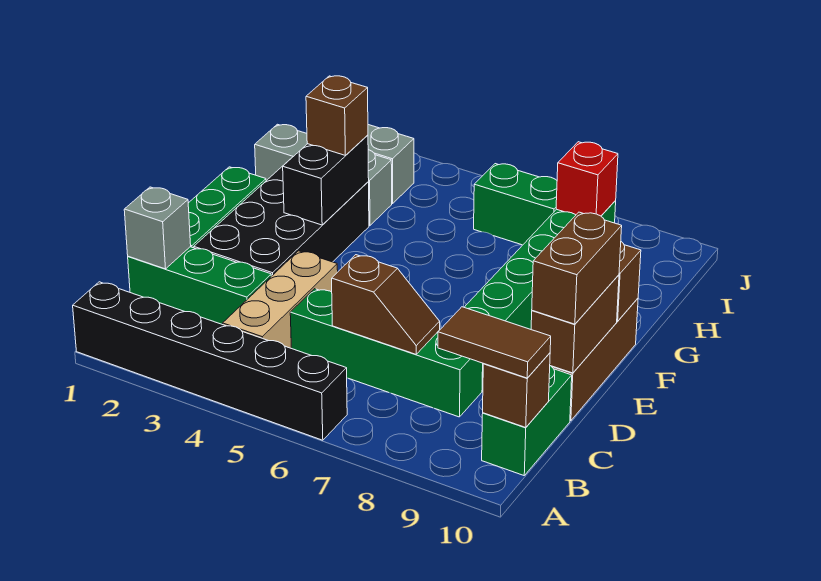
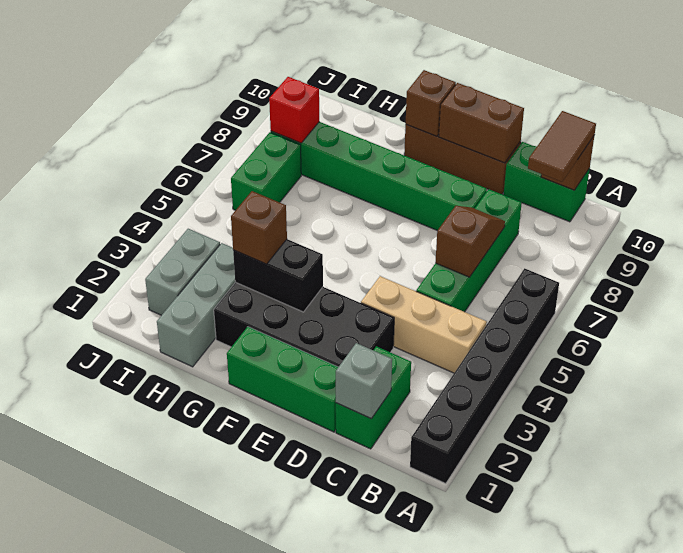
green 1x3 brick [128,247,271,324] -> green 1x2 brick [336,346,411,449]
brown 1x2 brick [532,212,622,324] -> none

